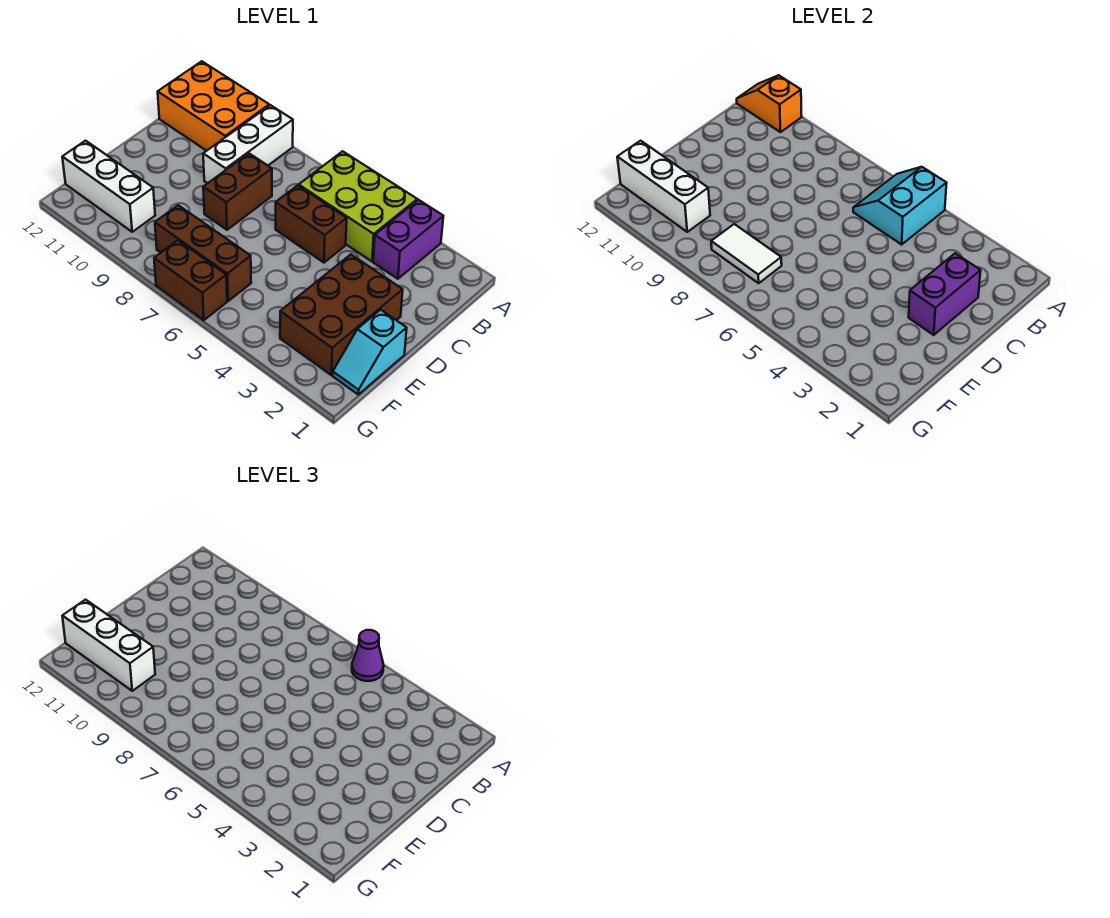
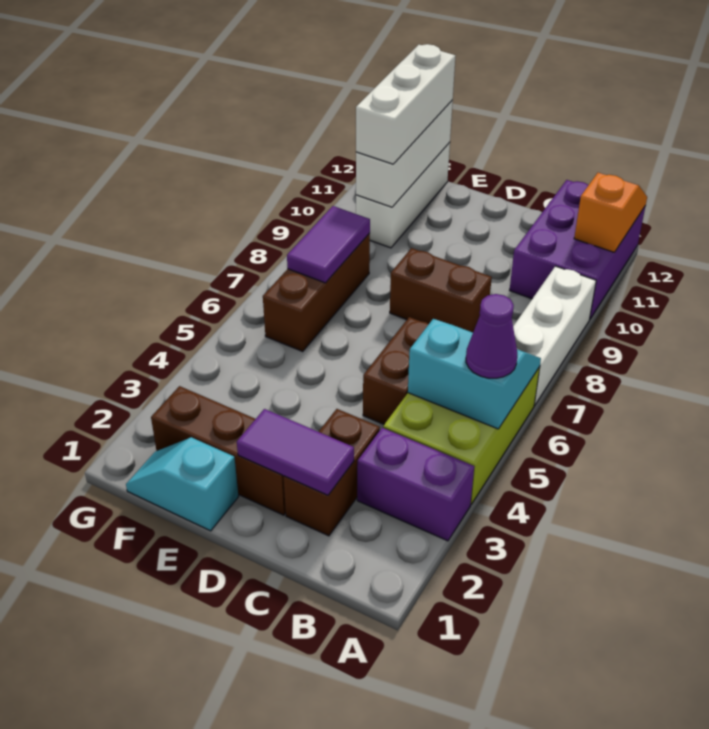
white 1x3 brick [203,105,293,183] -> white 1x3 brick turned to [513,266,596,406]
orange 2x3 brick [158,61,269,151] -> purple 2x3 brick [510,180,645,319]
purple 1x2 brick [909,253,981,335] -> purple 1x2 tile [237,409,354,495]
brown 2x3 brick [280,254,403,375] -> brown 1x3 brick [151,386,286,515]
white 1x2 tile [711,224,782,283] -> purple 1x2 tile [287,206,370,283]
brown 1x2 brick [154,240,227,320] -> brown 1x2 brick moved to [284,409,380,536]

